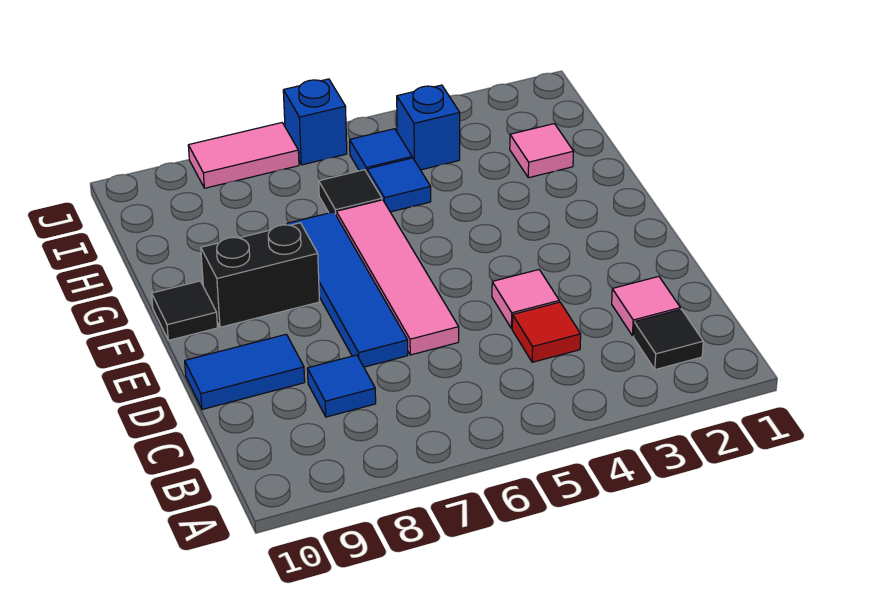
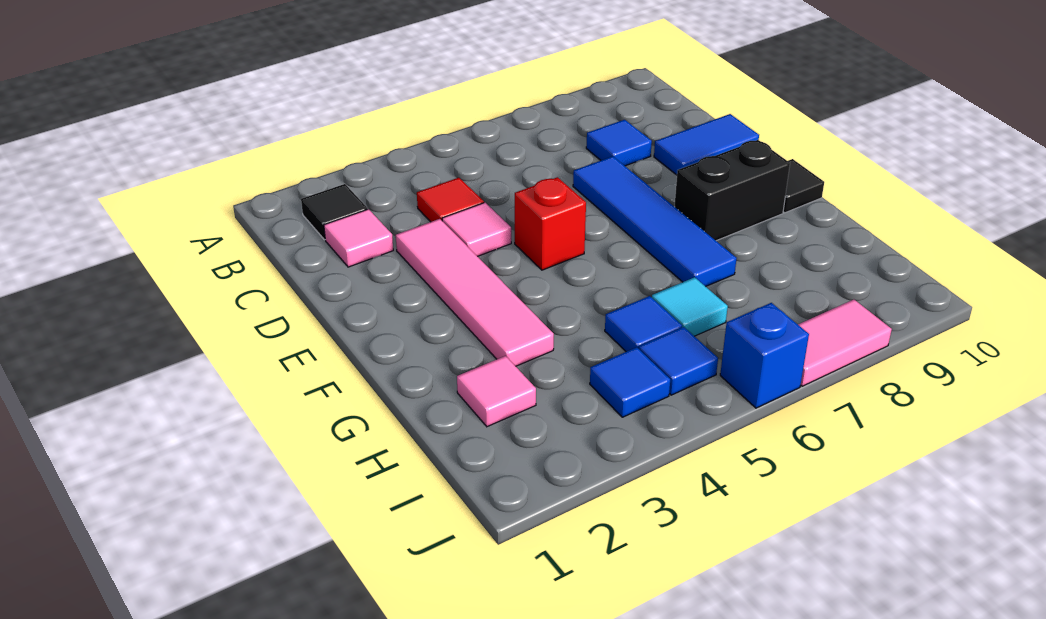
pink 1x4 tile [336,200,459,355] -> pink 1x4 tile moved to [396,219,554,366]
none -> red 1x1 brick [515,177,586,270]
black 1x1 tile [319,170,382,214] -> cyan 1x1 tile [652,277,728,336]
blue 1x1 brick [397,85,460,170] -> blue 1x1 tile [590,347,670,417]

